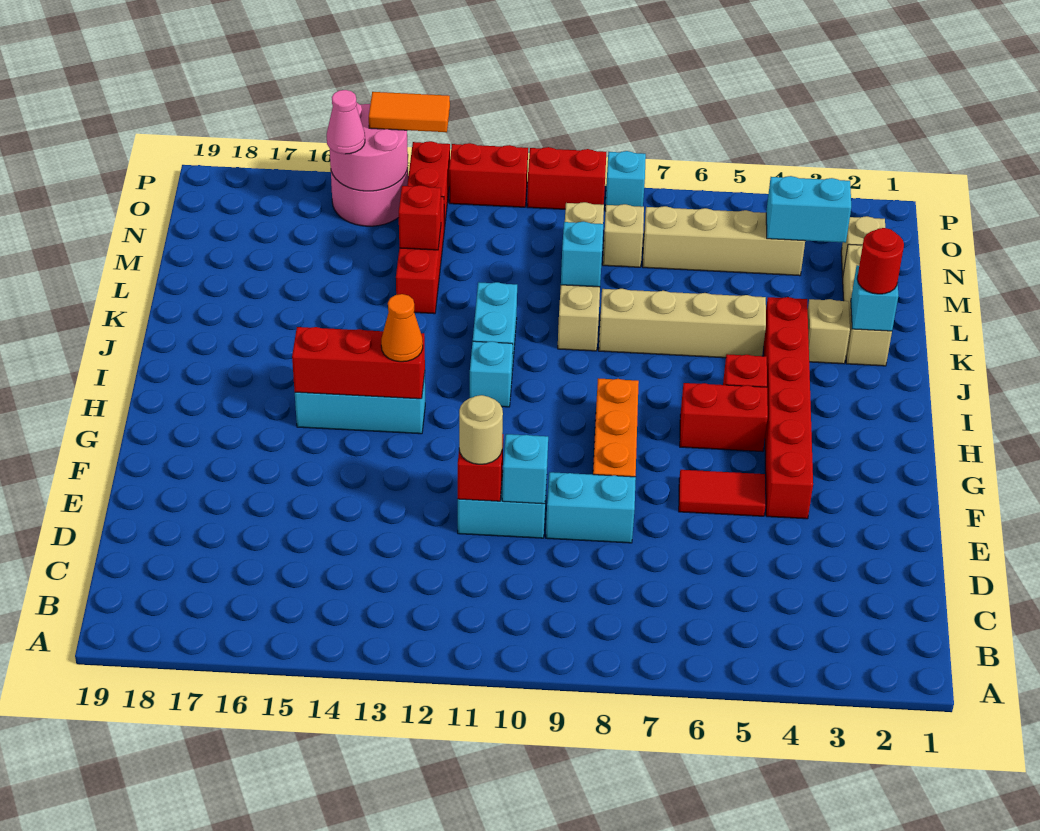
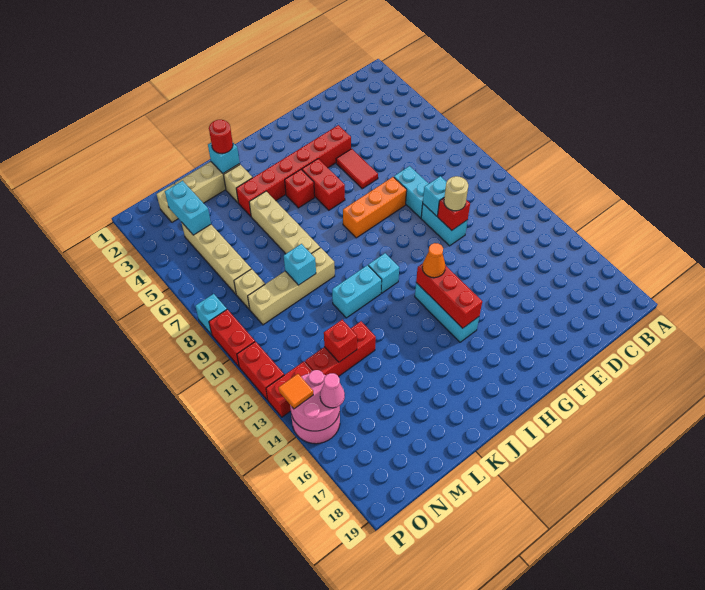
orange 1x2 tile [369,92,450,132] -> orange 1x1 tile [279,374,313,409]

